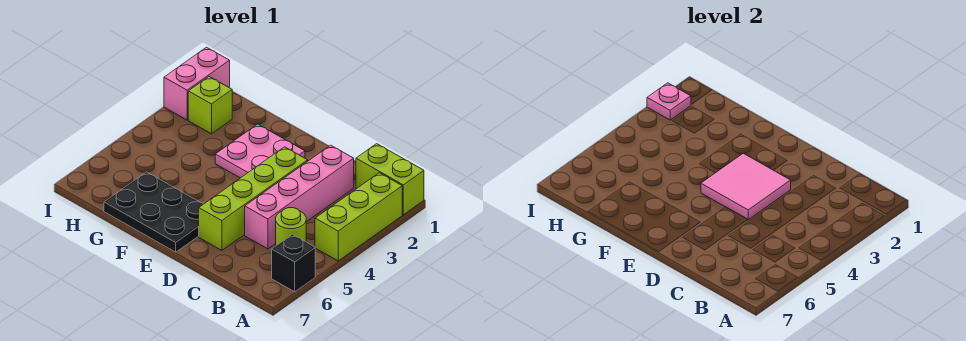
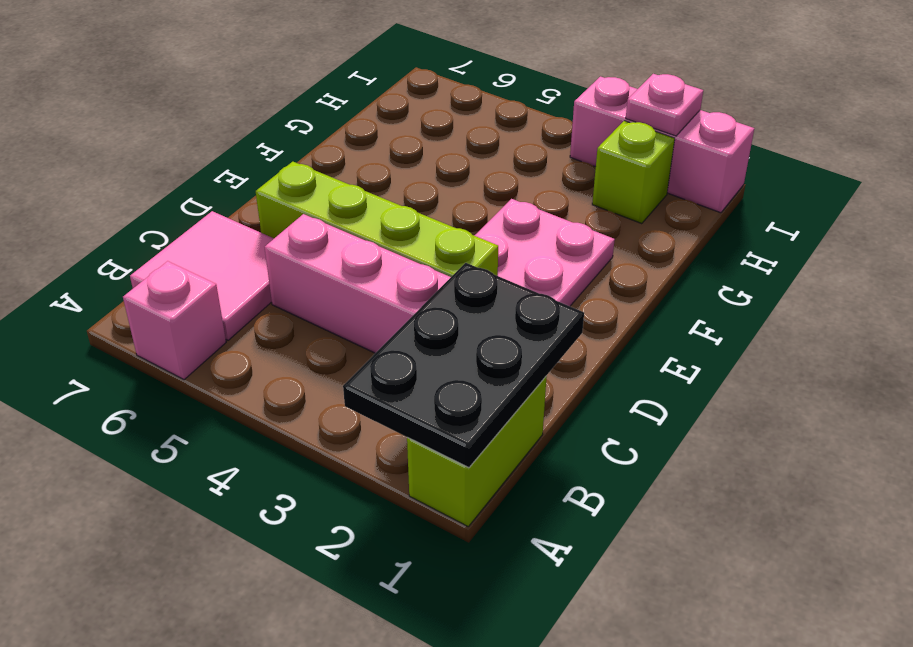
lime 1x3 brick [315,173,402,261] -> none
black 1x1 brick [272,234,315,292] -> pink 1x1 brick [123,261,226,380]
lime 1x1 round brick [276,208,306,246] -> none
pink 2x2 tile [701,153,791,220] -> pink 2x2 tile moved to [130,211,274,340]
black 2x3 plate [104,172,203,252] -> black 2x3 plate moved to [343,263,584,468]
pink 1x2 brick [164,47,230,120] -> pink 1x3 brick [570,77,754,213]

